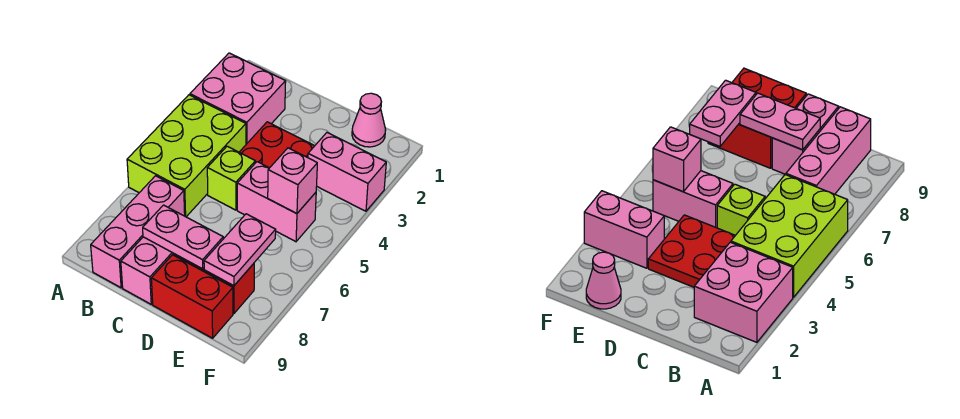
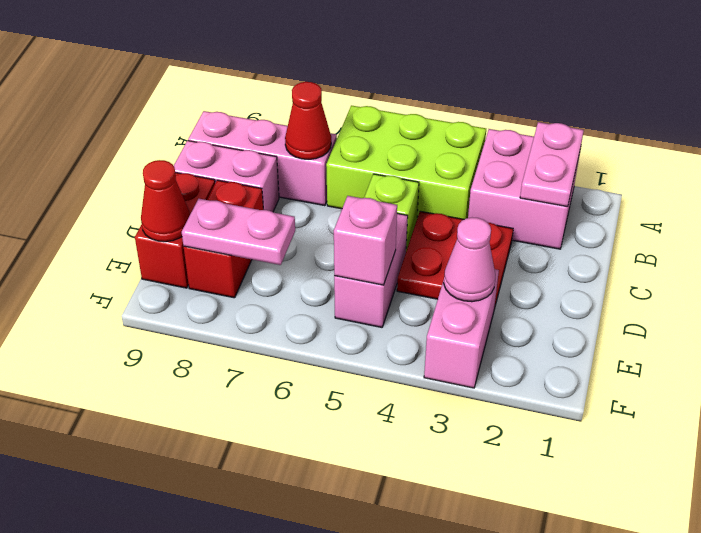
none -> red 1x1 cone [285,82,331,159]
pink 1x2 plate [143,205,223,269] -> pink 1x2 plate moved to [520,122,584,207]
pink 1x1 cone [352,93,386,147] -> pink 1x1 cone moved to [444,218,495,302]
none -> red 1x1 cone [141,160,190,242]

